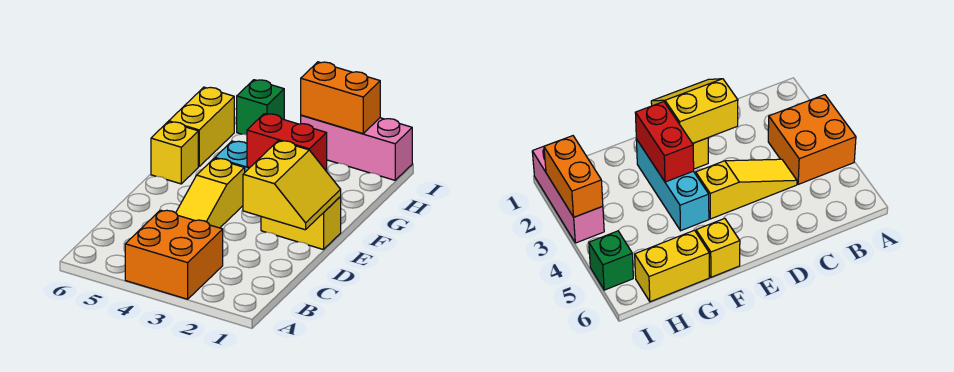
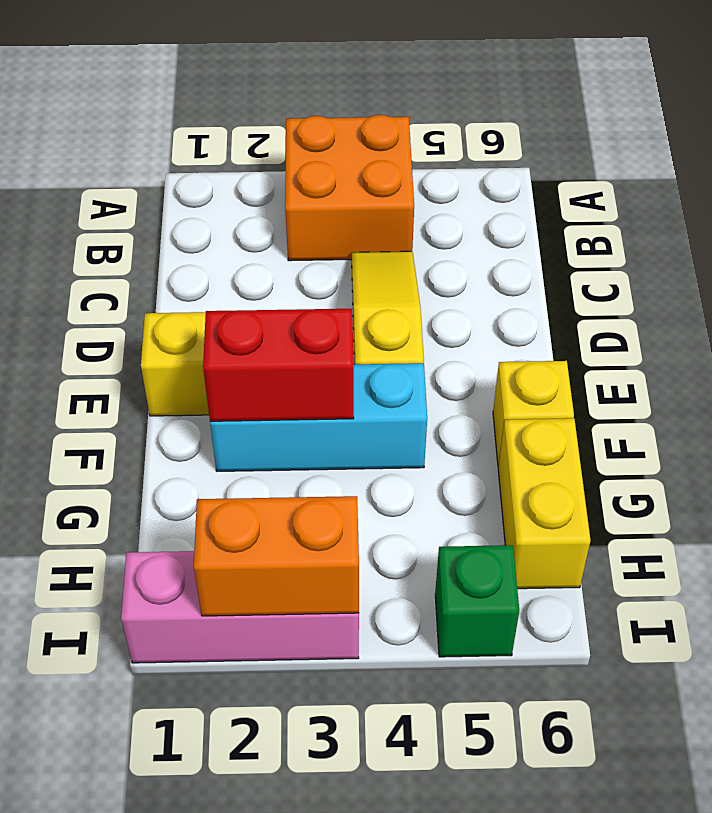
yellow 2x2 slope [243,141,341,230] -> none

